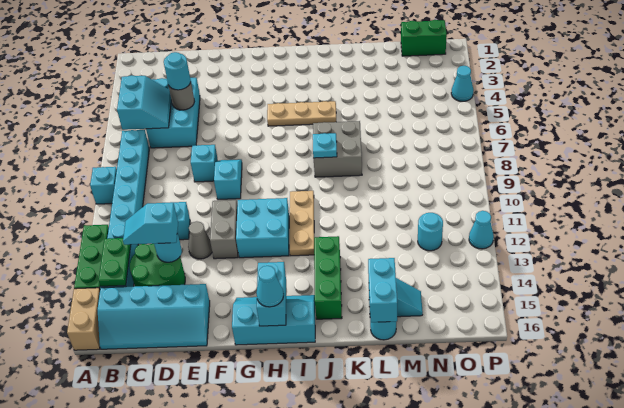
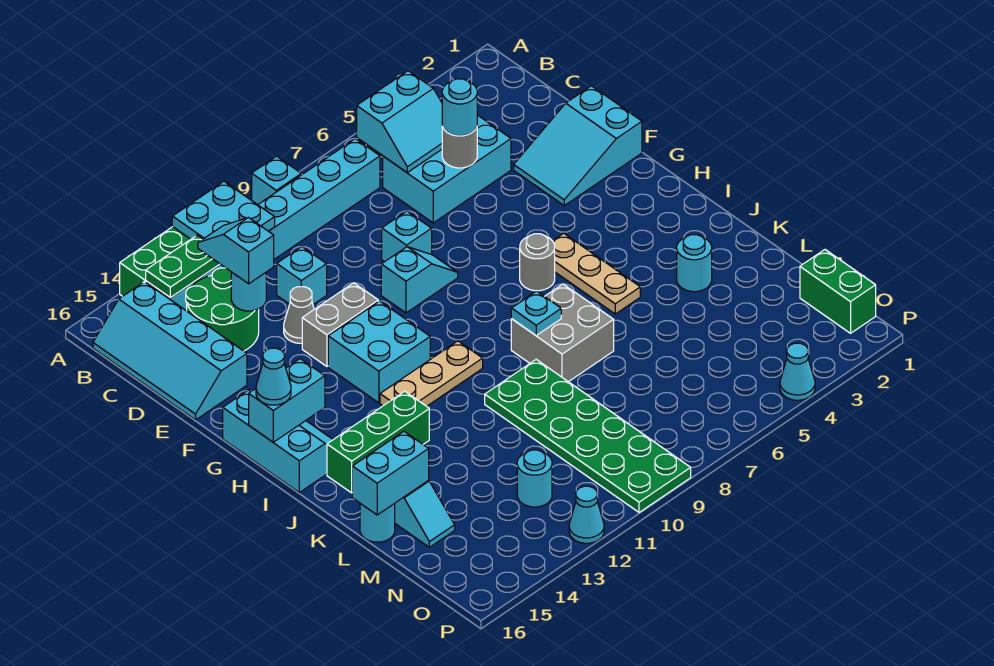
none -> cyan 2x2 plate [172,181,275,239]
tan 1x2 brick [67,288,100,350] -> none
none -> cyan 2x3 slope [514,86,642,205]
none -> grey 1x1 round brick [520,234,555,291]
none -> cyan 1x1 round brick [677,235,712,292]
none -> green 2x6 plate [485,359,691,512]

